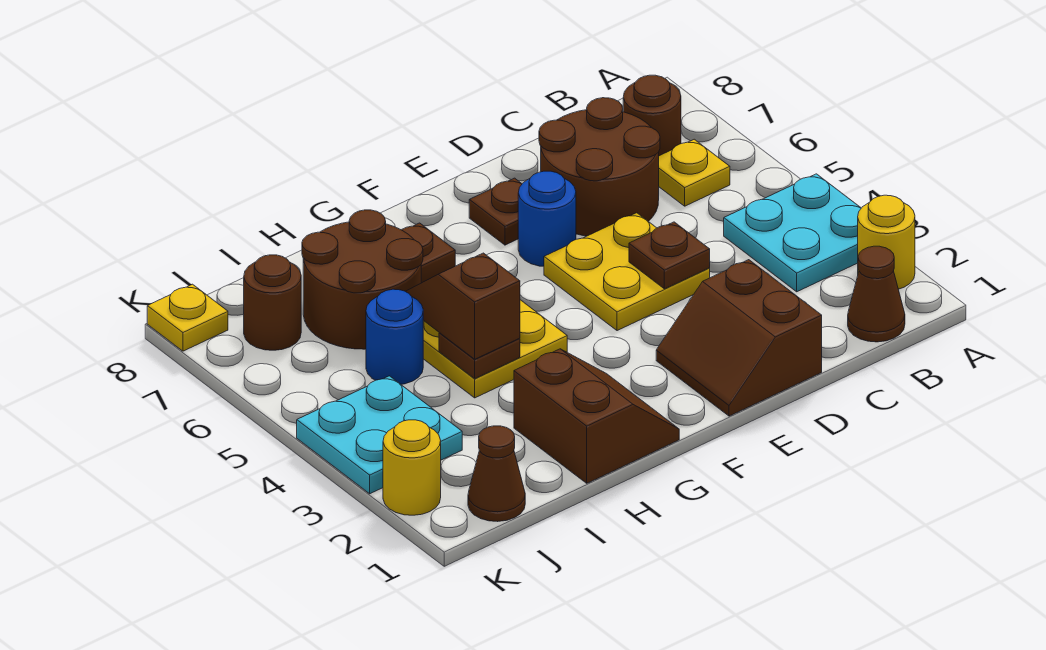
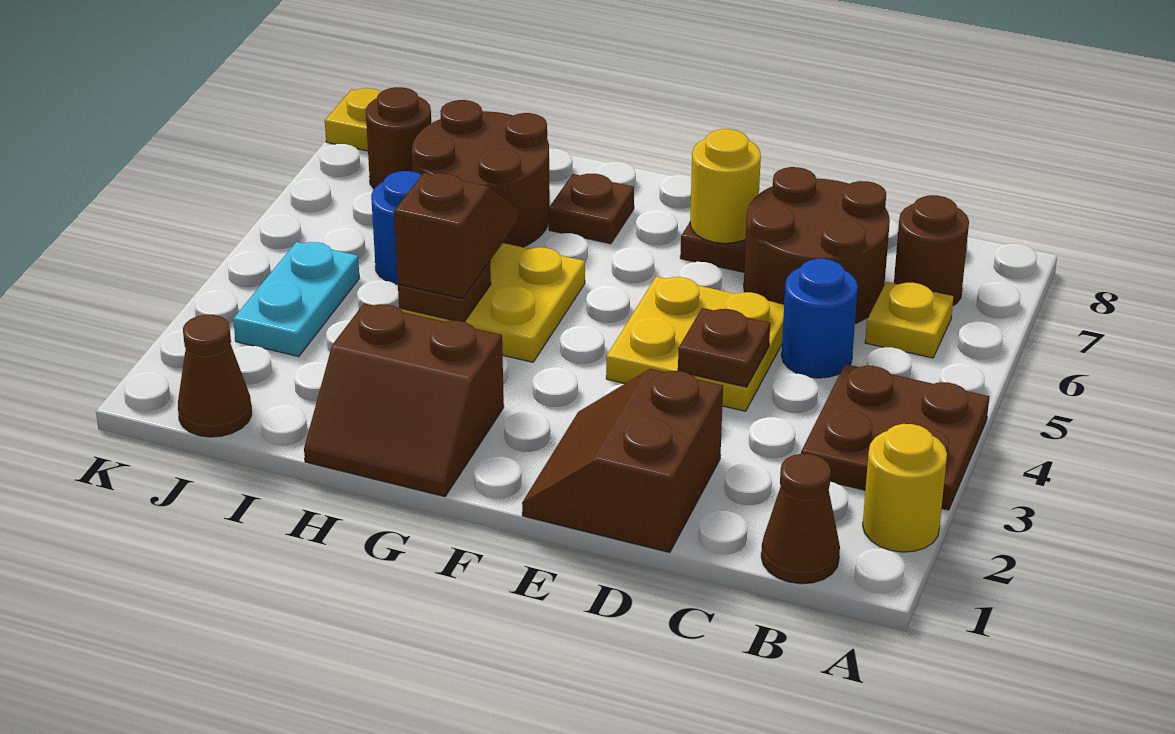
cyan 2x2 plate [724,174,861,292] -> brown 2x2 plate [801,364,989,510]
blue 1x1 round brick [518,171,576,266] -> blue 1x1 round brick moved to [781,259,858,378]
brown 2x2 slope [514,349,679,483] -> brown 2x2 slope turned to [304,303,504,497]
cyan 2x2 plate [297,376,462,494] -> cyan 1x2 plate [233,242,359,357]
yellow 1x1 round brick [383,420,441,515] -> yellow 1x1 round brick moved to [690,129,761,243]

